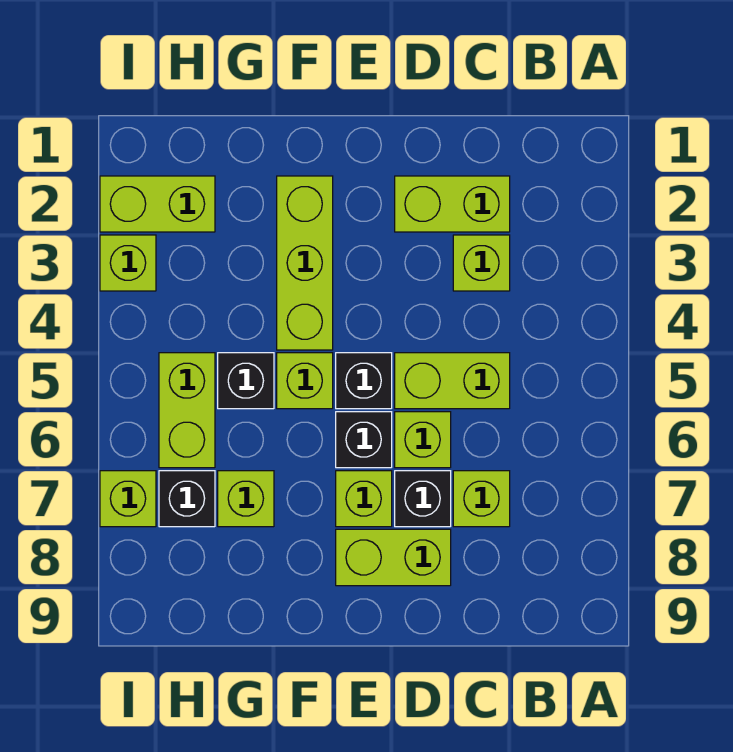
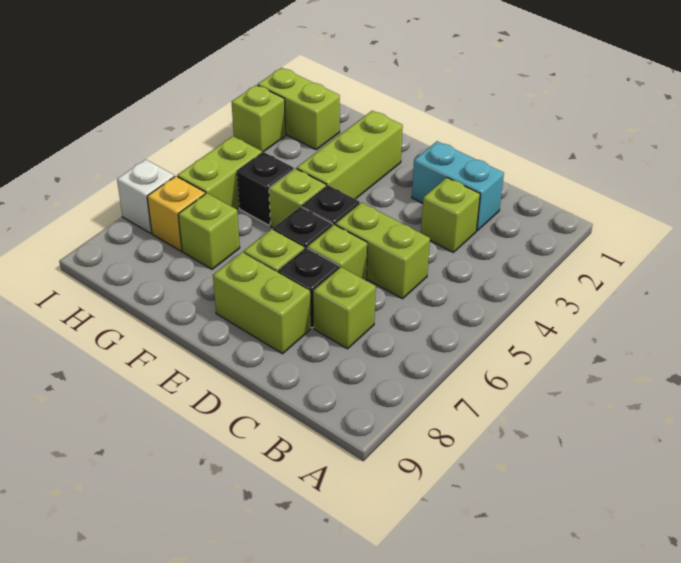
lime 1x2 brick [395,176,510,232] -> cyan 1x2 brick [412,141,504,231]
black 1x1 brick [159,471,215,527] -> yellow 1x1 brick [147,176,205,251]
lime 1x1 brick [100,471,156,527] -> white 1x1 brick [117,159,175,233]

